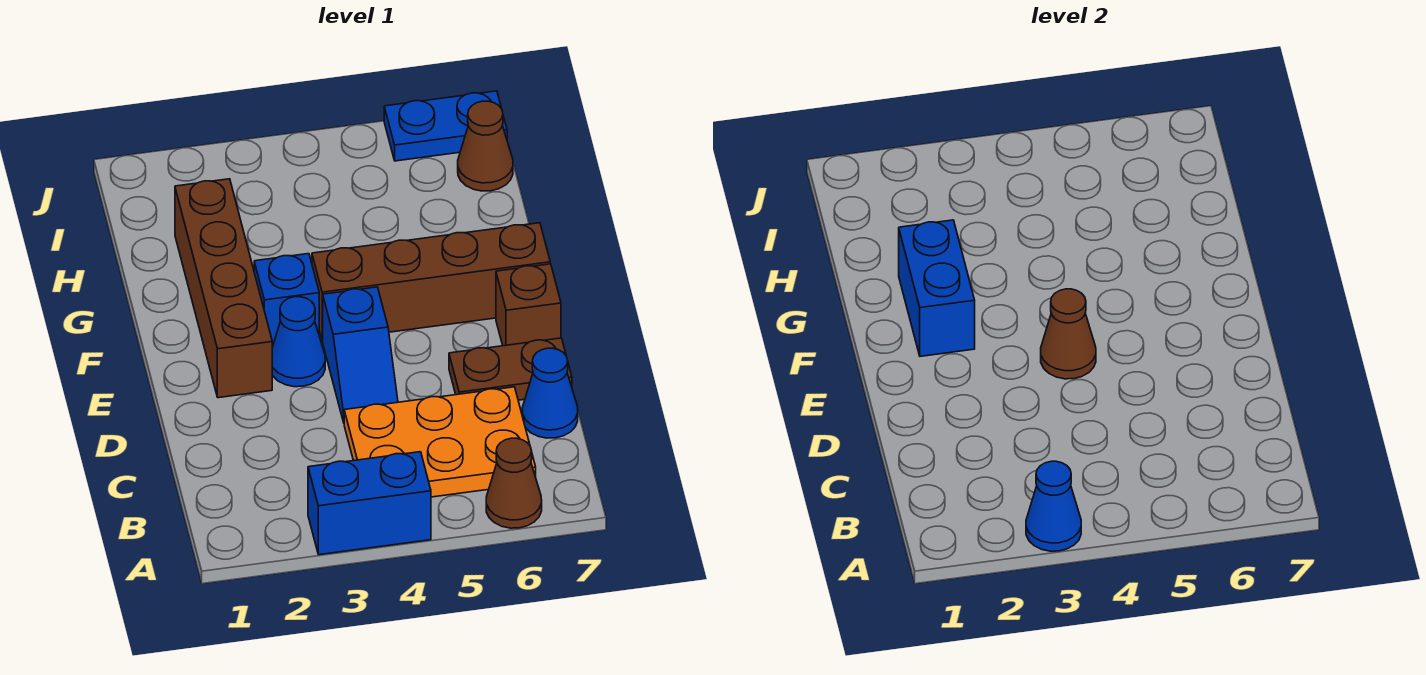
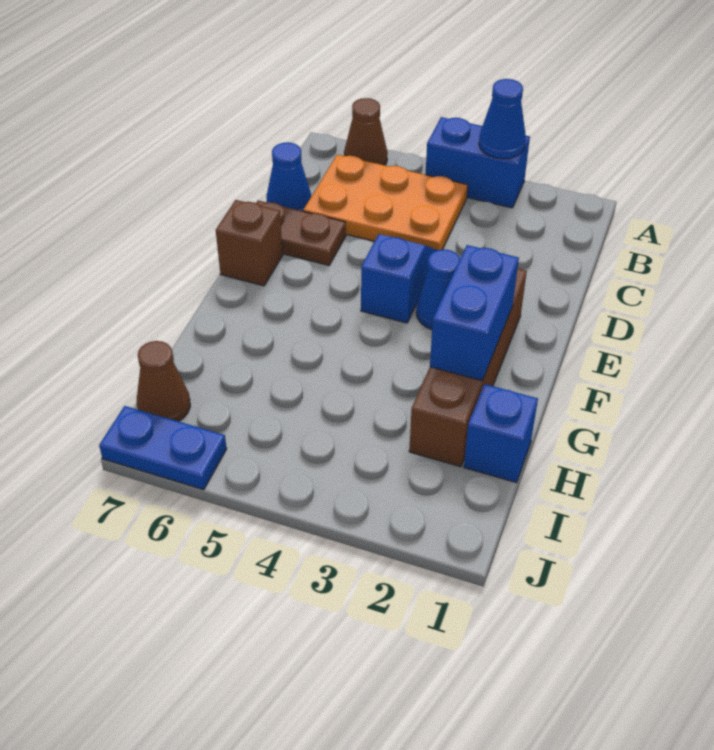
brown 1x1 cone [1041,289,1096,379] -> none
blue 1x1 brick [254,254,319,347] -> blue 1x1 brick moved to [464,384,538,483]
brown 1x4 brick [312,223,550,341] -> none

